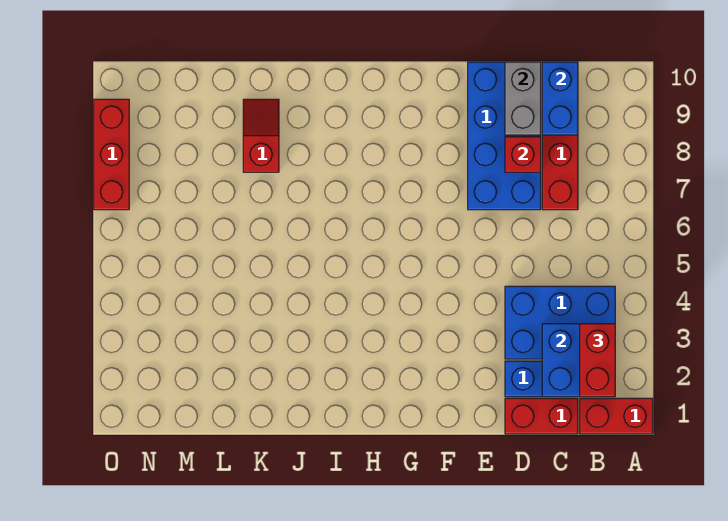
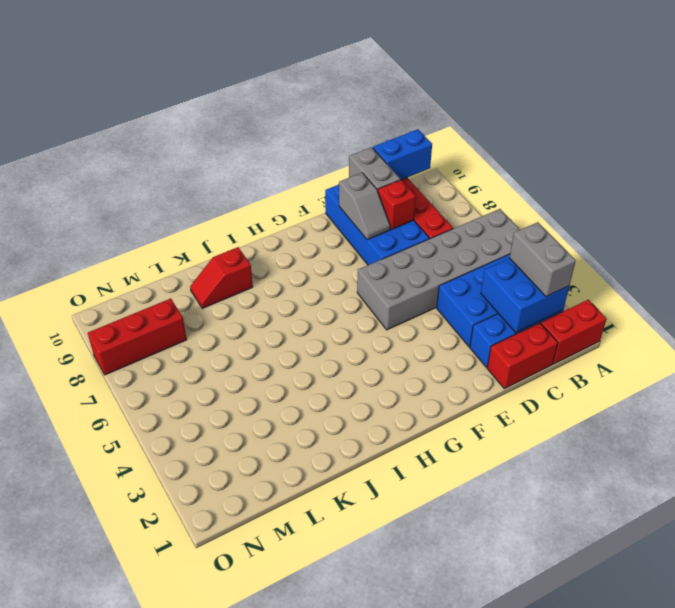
none -> grey 2x6 brick [357,209,520,330]
red 1x2 brick [580,324,615,397] -> grey 1x2 brick [510,222,576,296]
blue 1x2 brick [542,62,578,135] -> blue 1x2 brick turned to [373,129,432,180]
none -> grey 1x2 slope [339,173,390,240]
red 1x2 slope [243,99,279,172] -> red 1x2 slope turned to [190,247,253,308]
red 1x3 brick [94,99,129,210] -> red 1x3 brick turned to [88,298,187,375]

